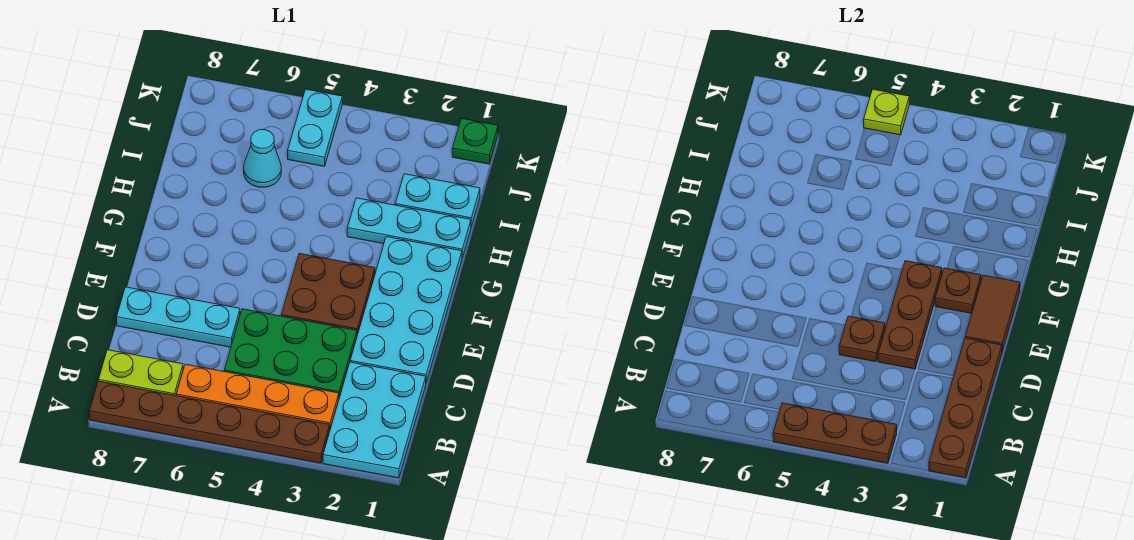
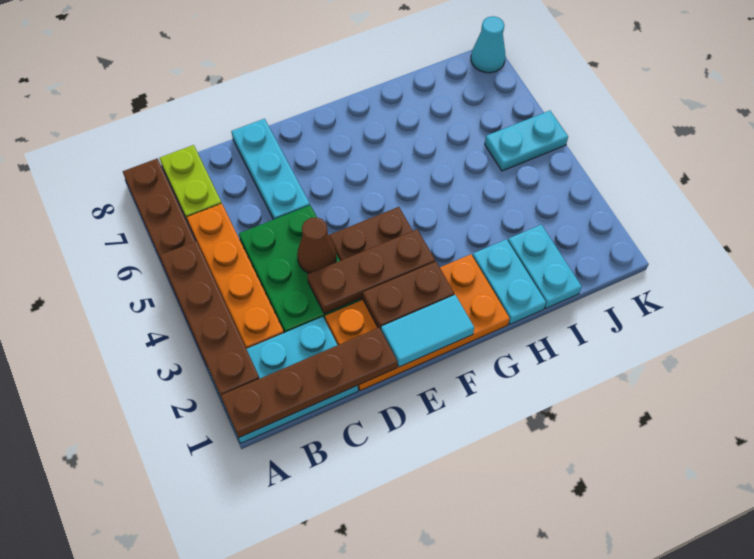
brown 1x3 plate [773,403,897,463] -> brown 1x4 plate [160,241,260,396]
cyan 2x4 plate [350,237,462,383] -> orange 2x4 plate [325,254,510,391]
brown 1x1 plate [839,316,885,362] -> brown 1x1 cone [297,217,336,273]
brown 1x2 tile [965,275,1020,351] -> cyan 1x2 tile [381,295,474,367]
brown 1x1 plate [935,268,981,313] -> brown 1x2 plate [363,262,454,329]
cyan 1x3 plate [347,198,471,258] -> cyan 1x2 plate [473,239,546,324]
cyan 1x1 cone [244,130,281,187] -> cyan 1x1 cone moved to [471,16,506,73]
green 1x1 plate [452,118,498,164] -> none
lime 1x1 plate [864,89,909,135] -> none

